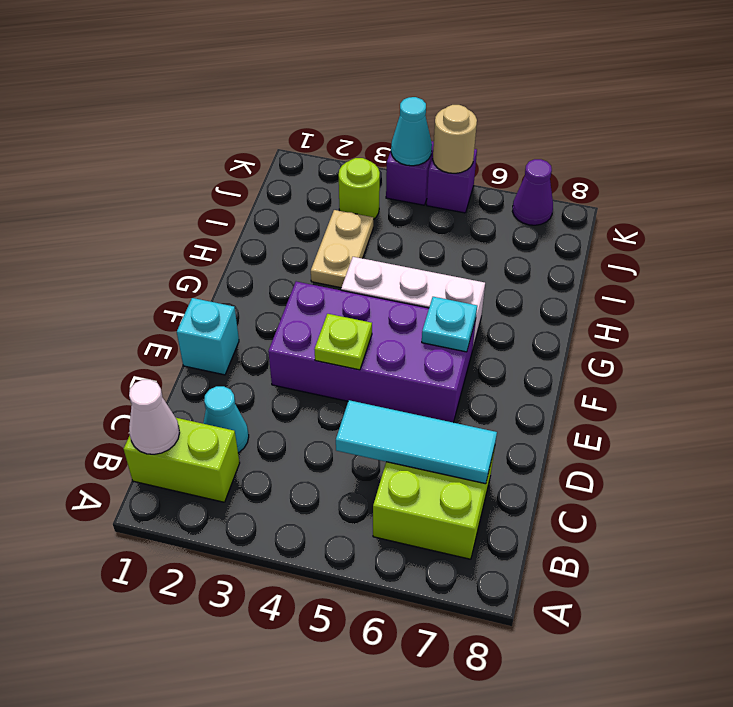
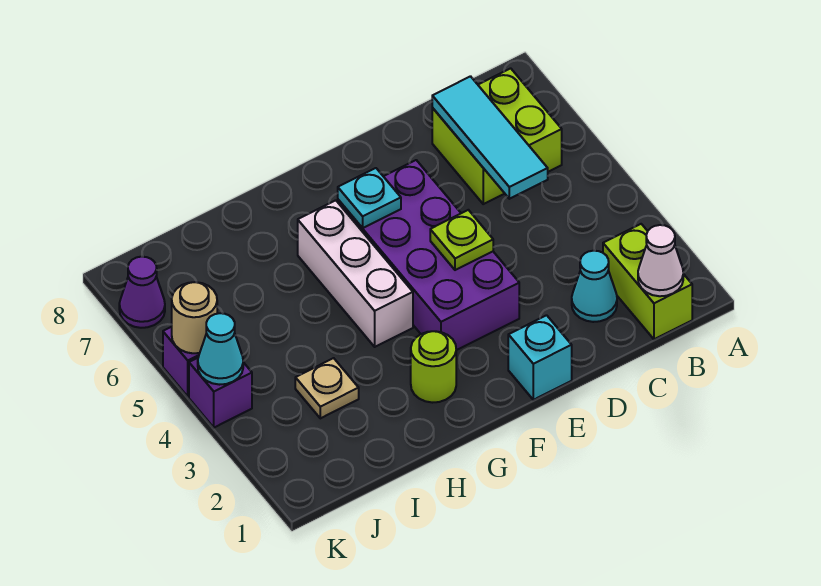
tan 1x2 plate [311,210,373,288] -> tan 1x1 plate [295,358,359,418]
lime 1x1 round brick [339,158,380,219] -> lime 1x1 round brick moved to [411,331,456,403]

